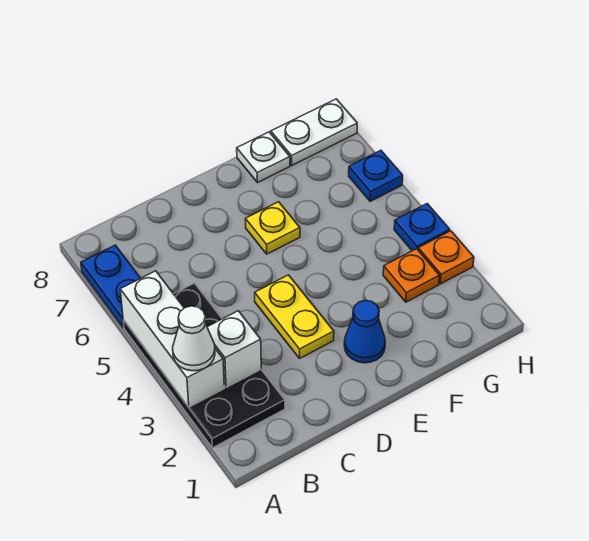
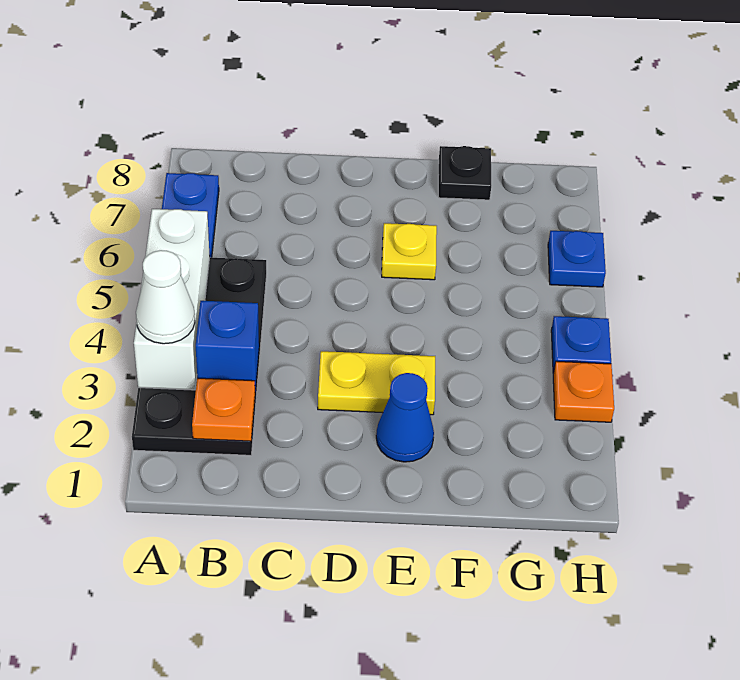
white 1x1 brick [207,311,261,387] -> blue 1x1 brick [196,301,259,389]
yellow 1x2 plate [255,275,334,358] -> yellow 1x2 plate turned to [318,351,435,415]
white 1x1 plate [237,132,290,183] -> black 1x1 plate [438,146,491,200]
orange 1x1 plate [383,249,440,302] -> orange 1x1 plate moved to [192,378,255,441]
white 1x2 plate [271,99,357,165] -> none

